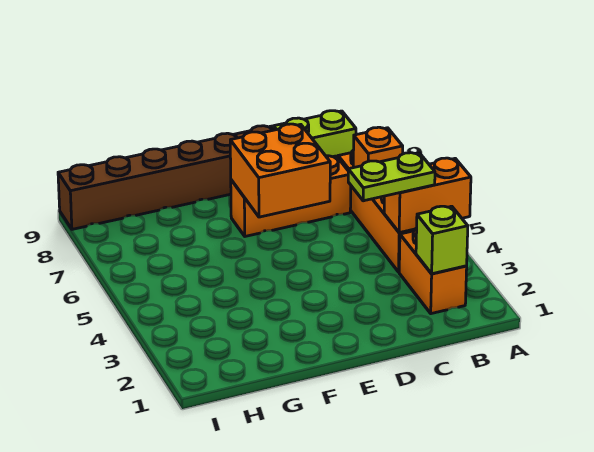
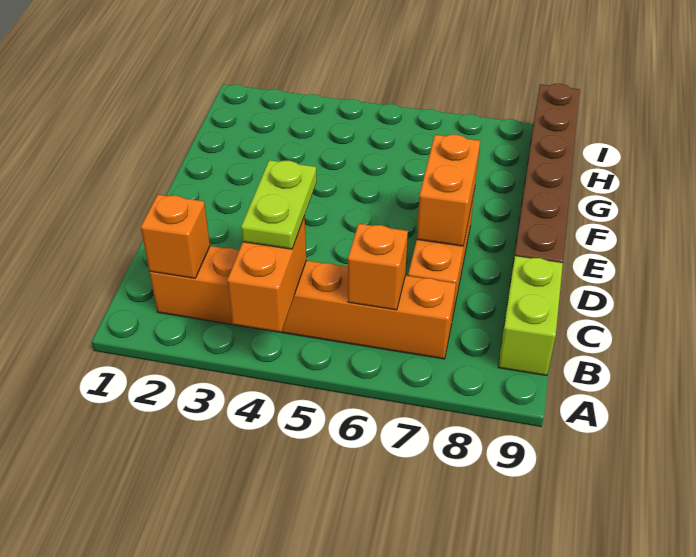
lime 1x1 brick [416,206,468,274] -> orange 1x1 brick [141,195,210,278]
orange 2x2 brick [230,124,330,217] -> orange 1x2 brick [417,135,480,246]

